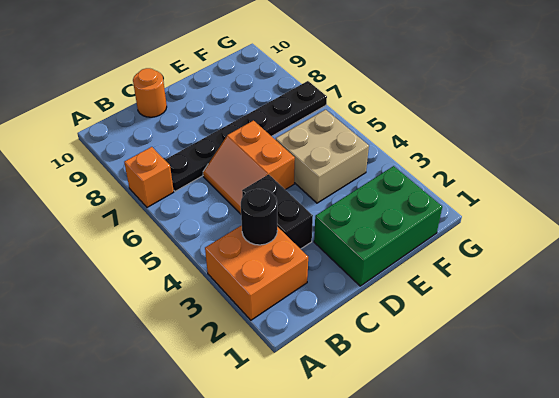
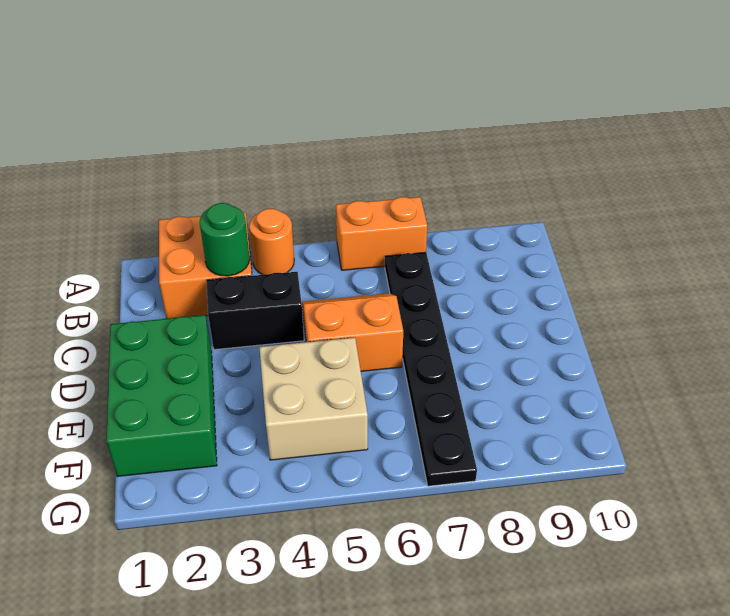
orange 1x1 brick [124,147,174,207] -> orange 1x2 brick [336,197,427,270]
black 1x1 round brick [241,189,277,245] -> green 1x1 round brick [199,203,250,276]
orange 1x1 round brick [133,68,167,117] -> orange 1x1 round brick moved to [249,209,294,275]

